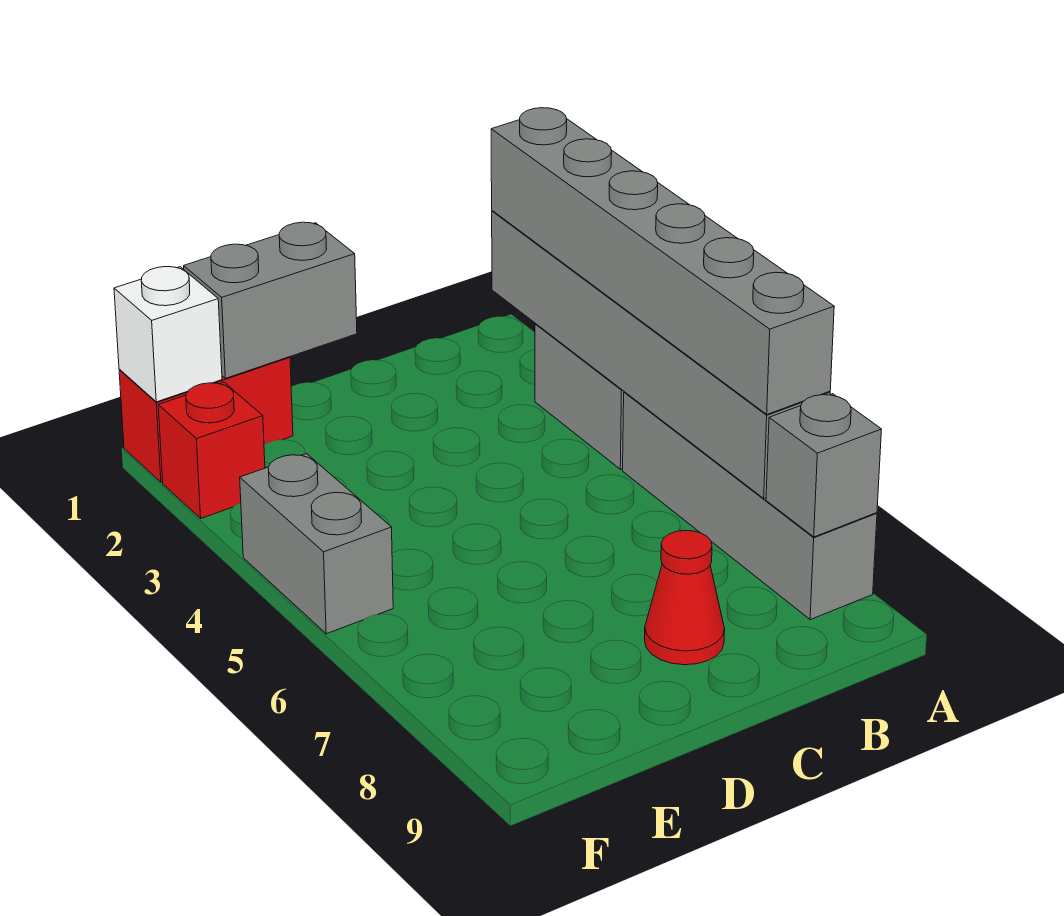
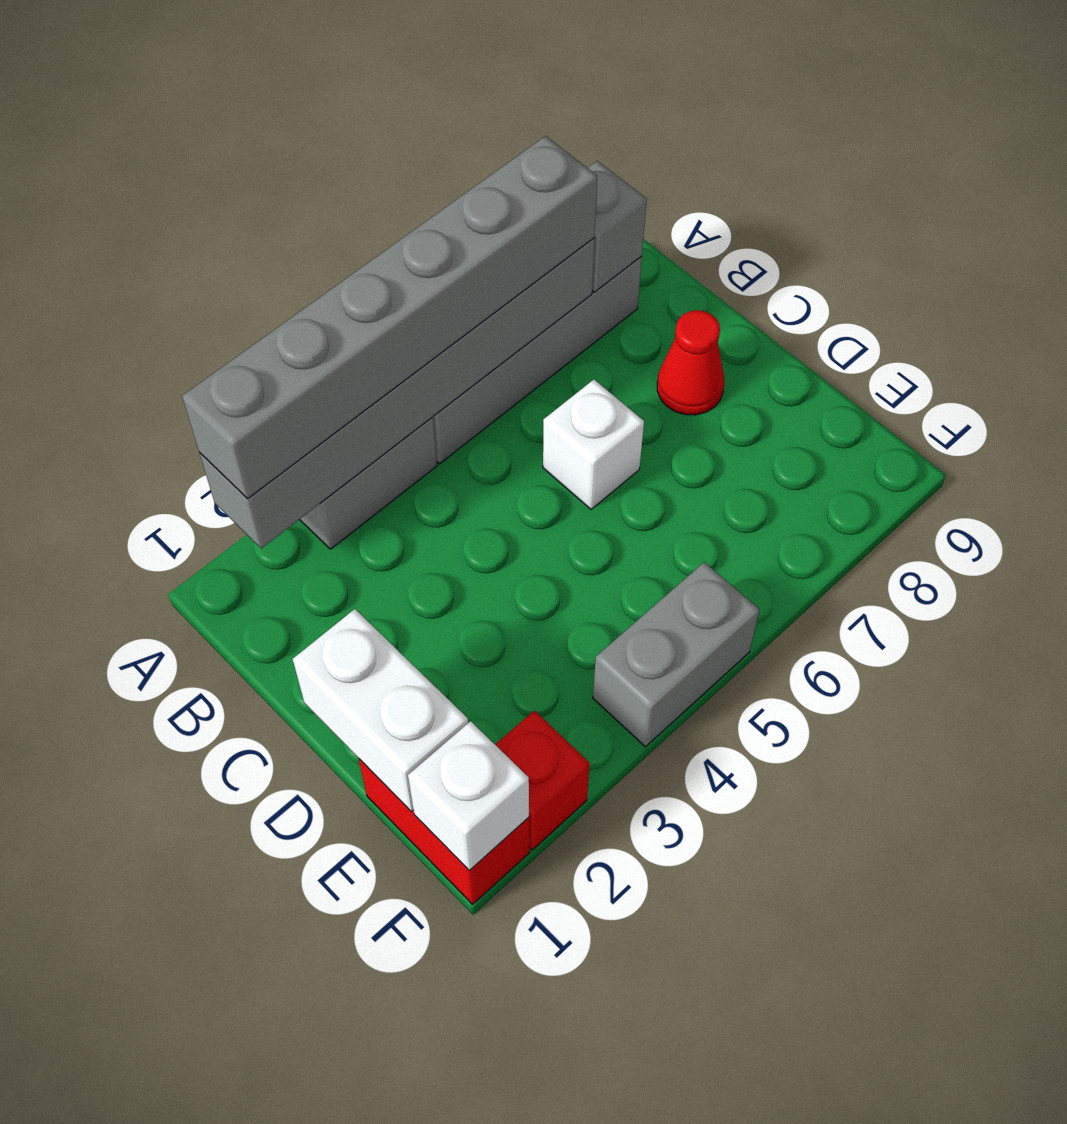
none -> white 1x1 brick [543,380,644,509]
grey 1x2 brick [184,222,357,378] -> white 1x2 brick [293,609,468,812]

